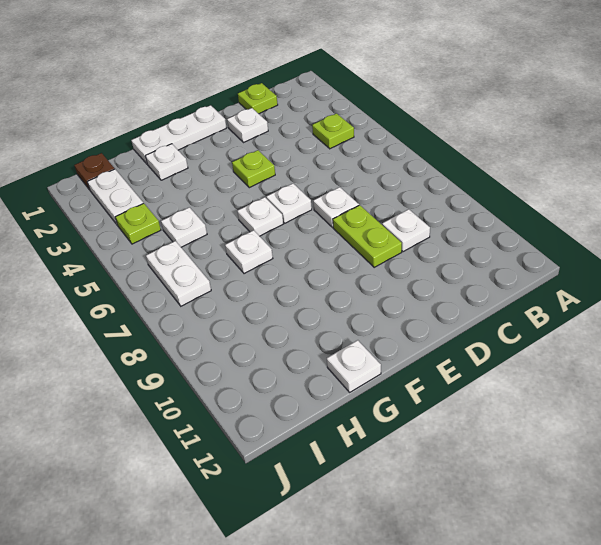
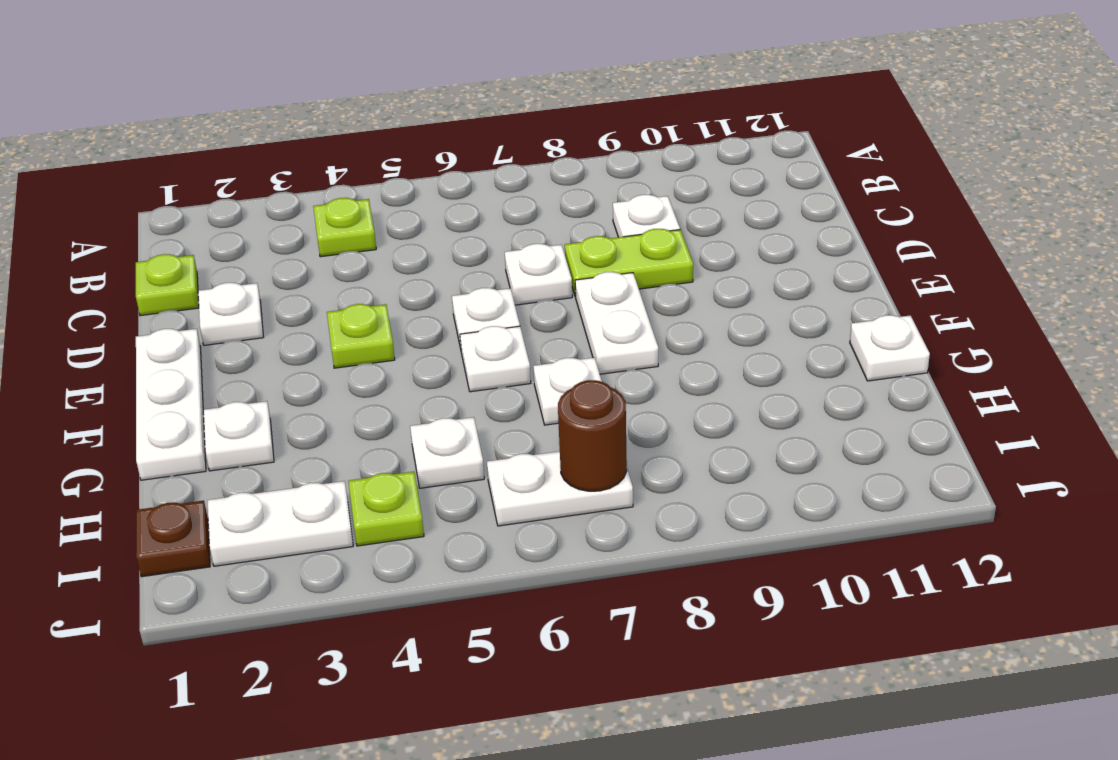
none -> white 1x2 plate [575,272,658,374]
none -> brown 1x1 round brick [558,380,627,491]

